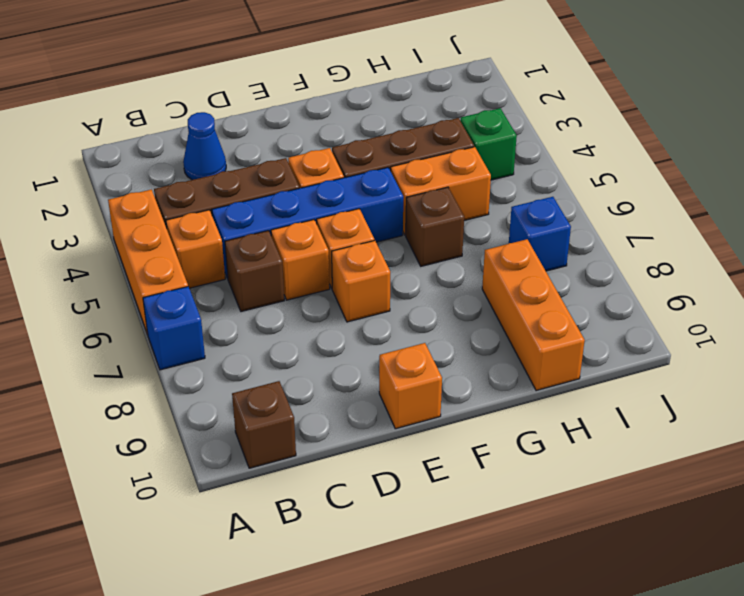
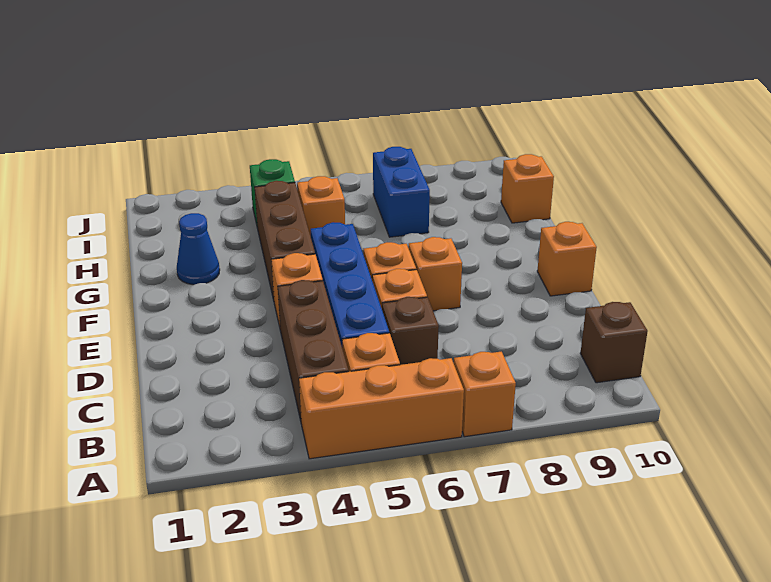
blue 1x1 brick [143,287,205,370] -> orange 1x1 brick [453,352,516,437]
blue 1x1 cone [183,112,226,180] -> blue 1x1 cone moved to [177,213,220,285]
orange 1x2 brick [391,147,491,235] -> orange 1x1 brick [297,176,345,236]
brown 1x1 brick [406,187,464,266] -> none
orange 1x3 brick [482,239,585,391] -> orange 1x1 brick [501,154,554,223]
blue 1x1 brick [509,197,571,271] -> blue 1x2 brick [373,147,430,237]

